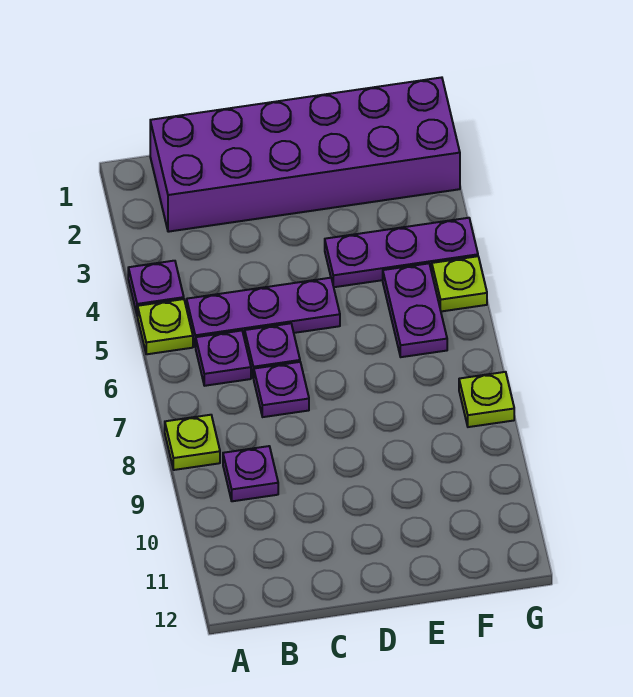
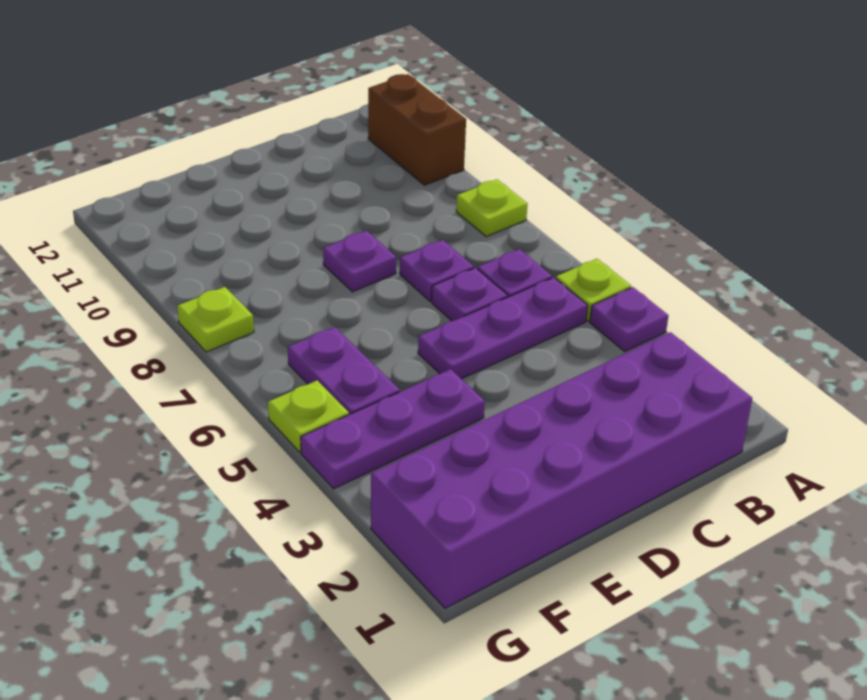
none -> brown 1x2 brick [368,74,466,185]
purple 1x1 plate [223,446,278,501] -> purple 1x1 plate moved to [323,231,396,292]

